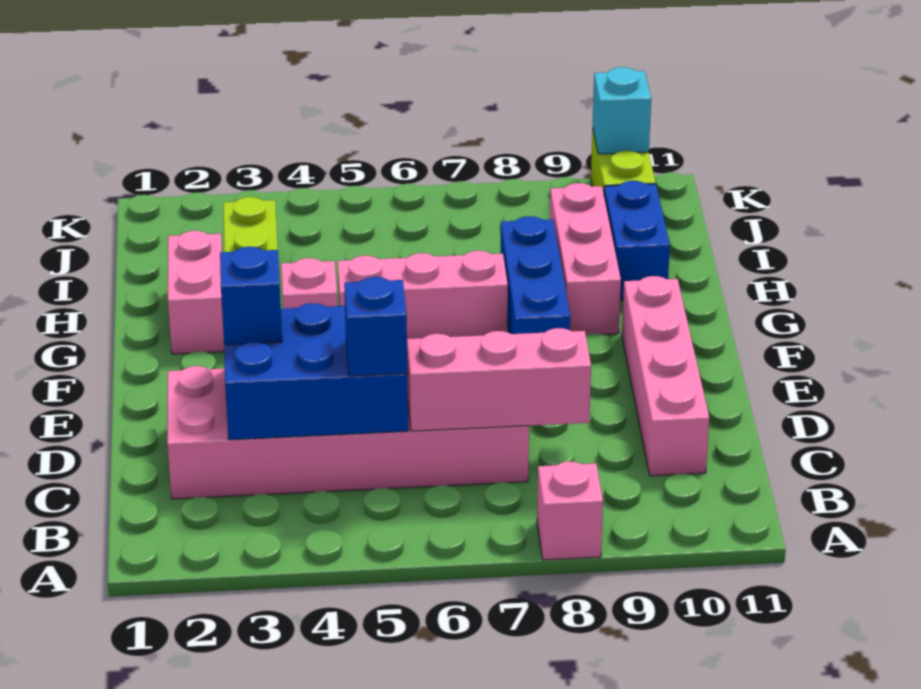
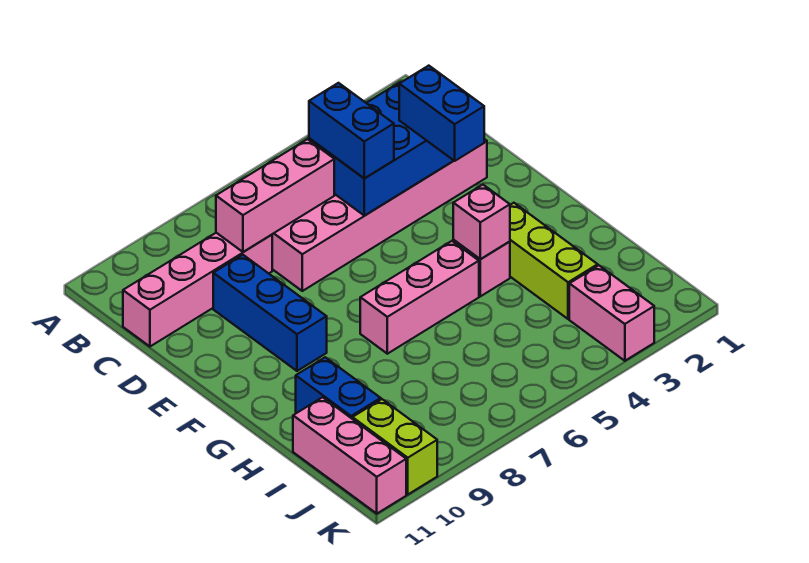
pink 1x1 brick [537,462,603,560] -> pink 1x1 brick moved to [453,185,510,259]
blue 1x1 brick [344,277,407,376] -> blue 1x2 brick [309,83,394,178]
pink 1x4 brick [622,276,709,476] -> pink 1x4 brick turned to [123,233,272,346]
blue 1x1 brick [220,247,282,345] -> blue 1x2 brick [399,66,484,161]
blue 1x3 brick [501,216,570,334] -> blue 1x3 brick moved to [213,255,327,371]
pink 1x2 brick [168,231,224,354] -> pink 1x2 brick moved to [569,266,654,361]
pink 1x3 brick [550,183,621,335] -> pink 1x3 brick moved to [293,397,406,514]
cyan 1x1 brick [593,67,651,154] -> none

